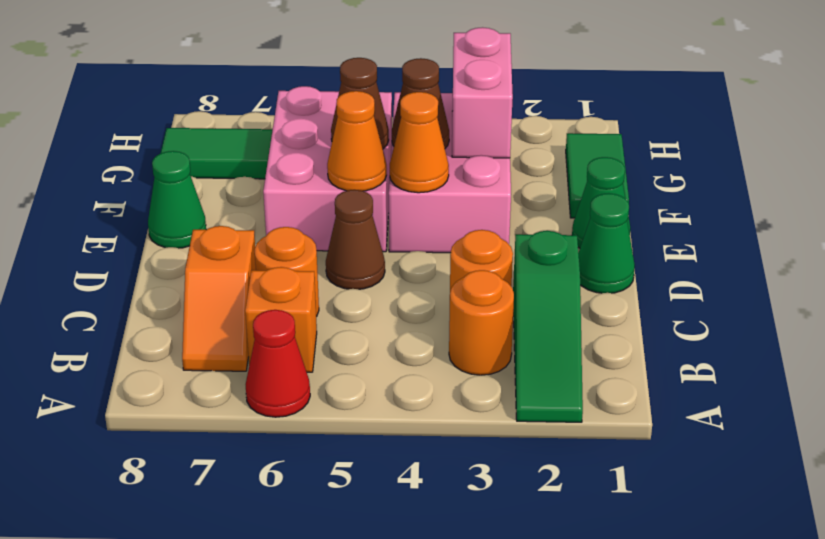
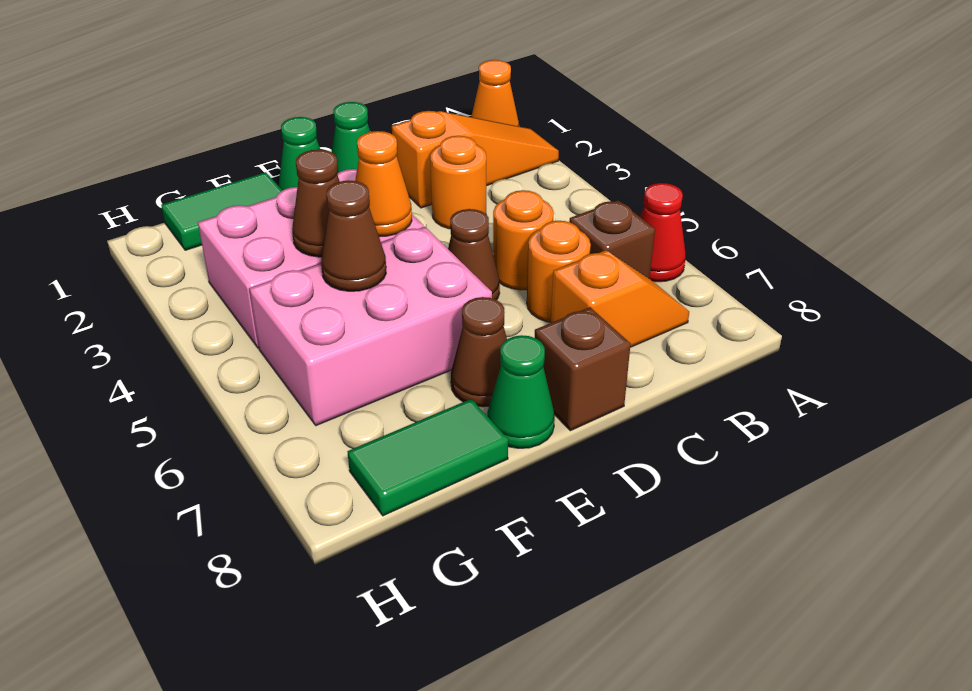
green 1x3 slope [513,231,583,422] -> orange 1x3 slope [392,111,559,208]
orange 1x1 round brick [449,270,514,375] -> orange 1x1 round brick moved to [493,190,554,290]
orange 1x1 brick [245,267,317,372] -> brown 1x1 brick [569,200,655,279]
none -> brown 1x1 brick [535,307,631,431]
orange 1x1 cone [327,91,387,191] -> orange 1x1 cone moved to [471,60,519,126]
none -> brown 1x1 cone [451,297,507,407]
pink 1x2 brick [452,27,513,158] -> none
green 1x2 tile [161,128,273,179] -> green 1x2 tile turned to [348,399,508,516]

